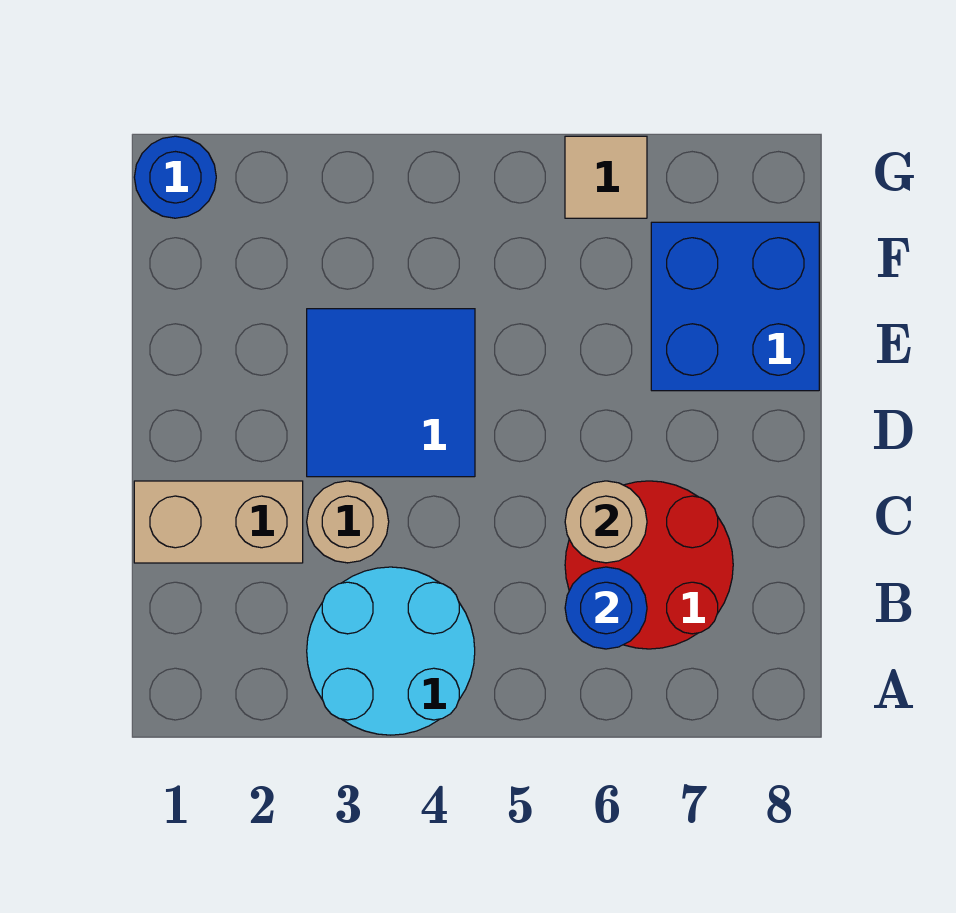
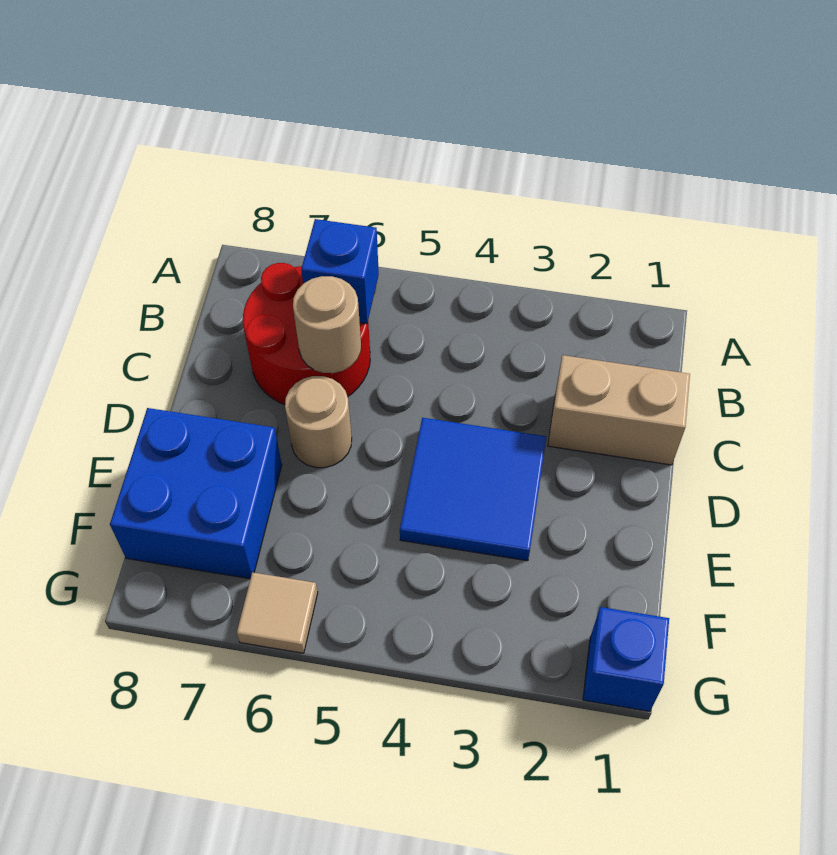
cyan 2x2 round brick [307,567,475,735] -> none
blue 1x1 round brick [565,567,647,649] -> blue 1x1 brick [301,219,379,324]
tan 1x1 round brick [307,481,389,563] -> tan 1x1 round brick moved to [285,376,352,468]
blue 1x1 round brick [134,136,216,218] -> blue 1x1 brick [583,607,669,711]

